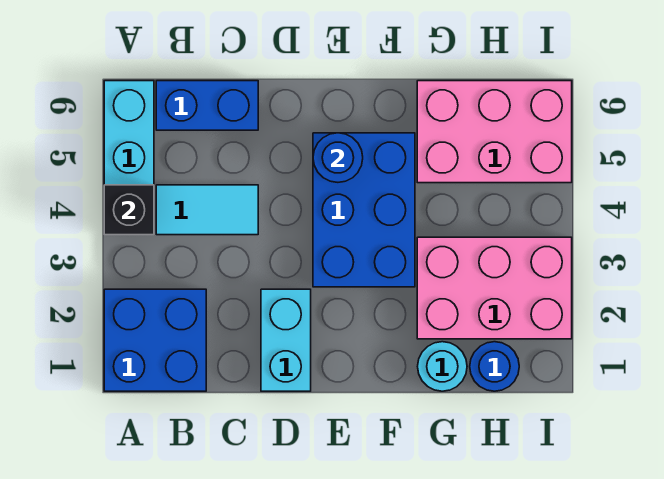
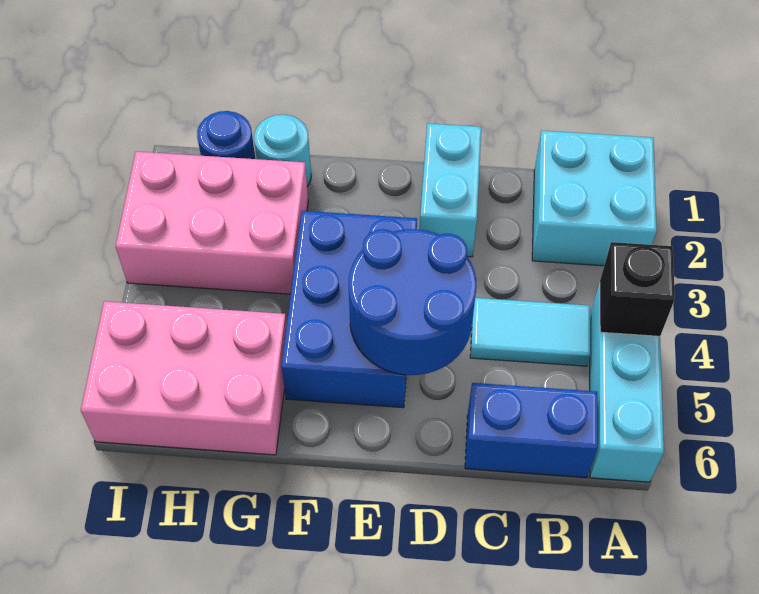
blue 2x2 brick [104,289,206,391] -> cyan 2x2 brick [532,131,657,266]
blue 1x1 round brick [313,133,363,182] -> blue 2x2 round brick [349,229,477,375]

